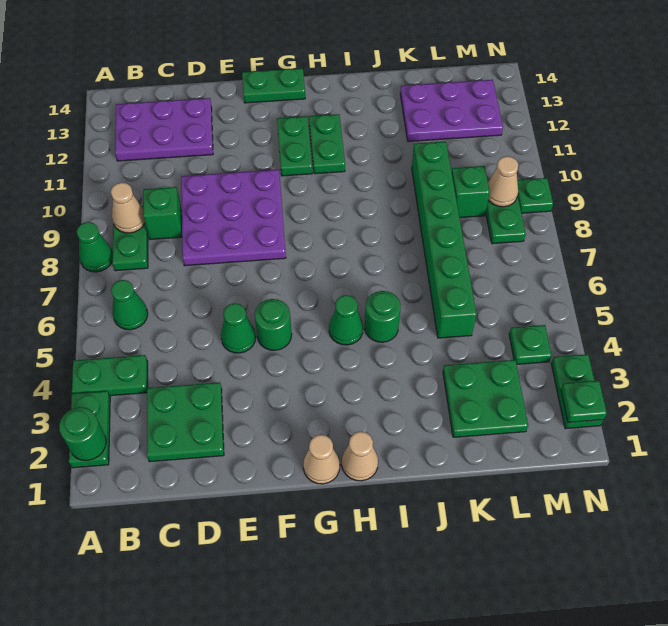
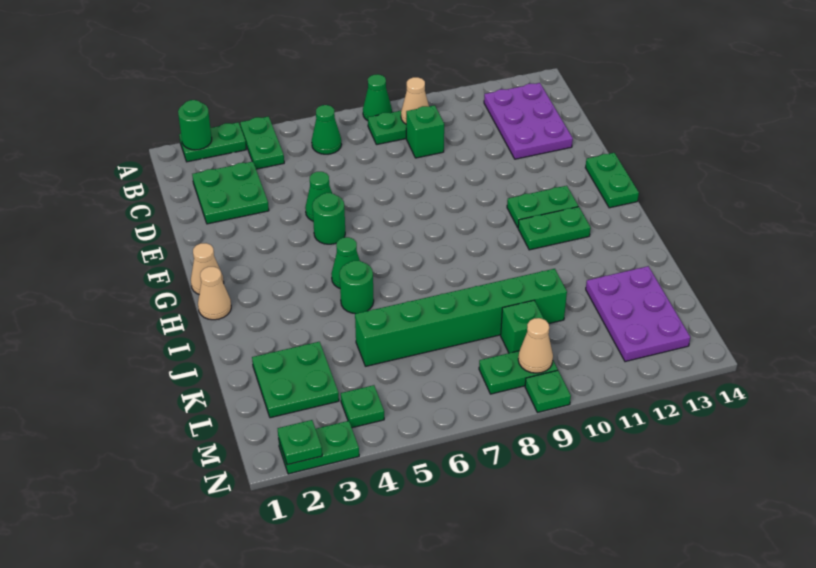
purple 3x3 plate [181,170,286,266] -> none

